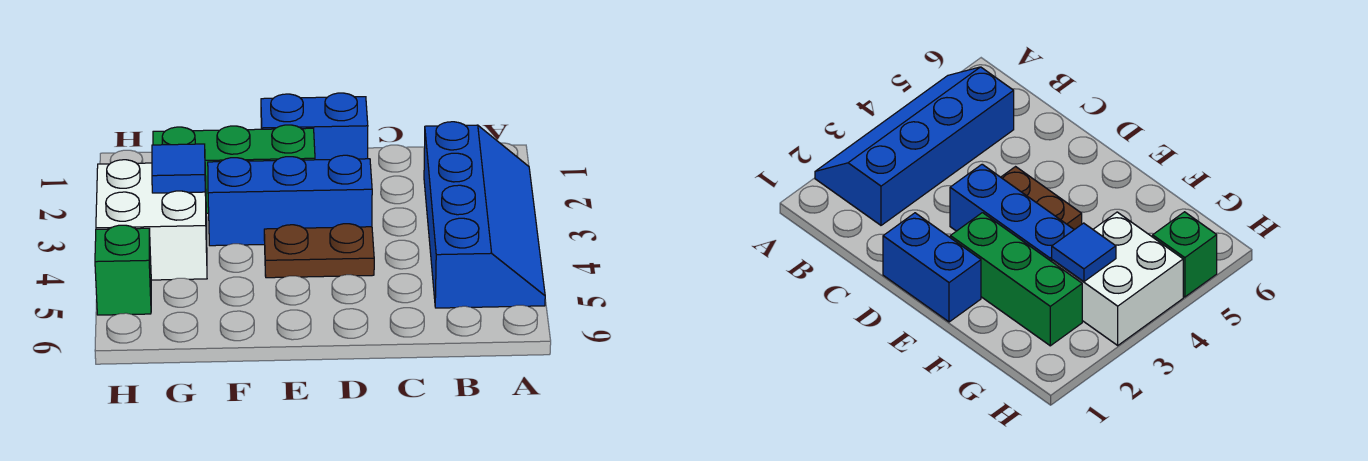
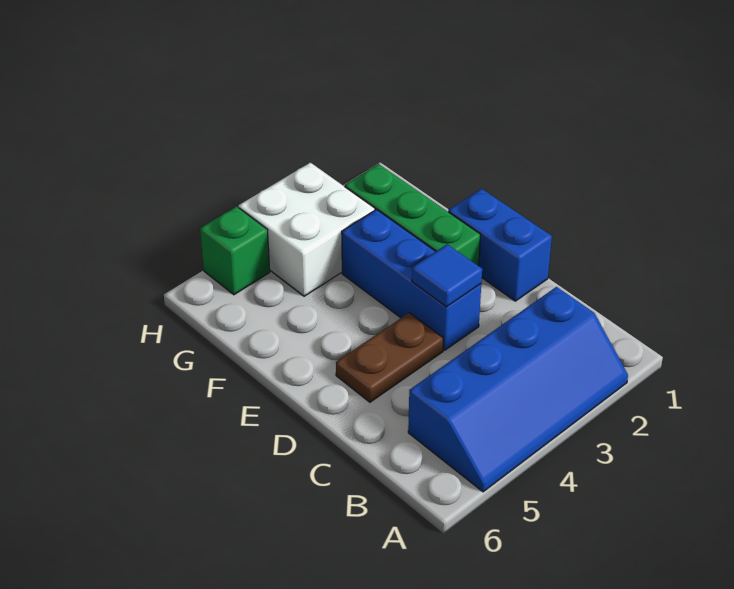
brown 1x2 plate [264,224,374,278] -> brown 1x2 plate turned to [336,313,443,402]
blue 1x1 tile [152,144,205,193] -> blue 1x1 tile moved to [412,244,482,307]

